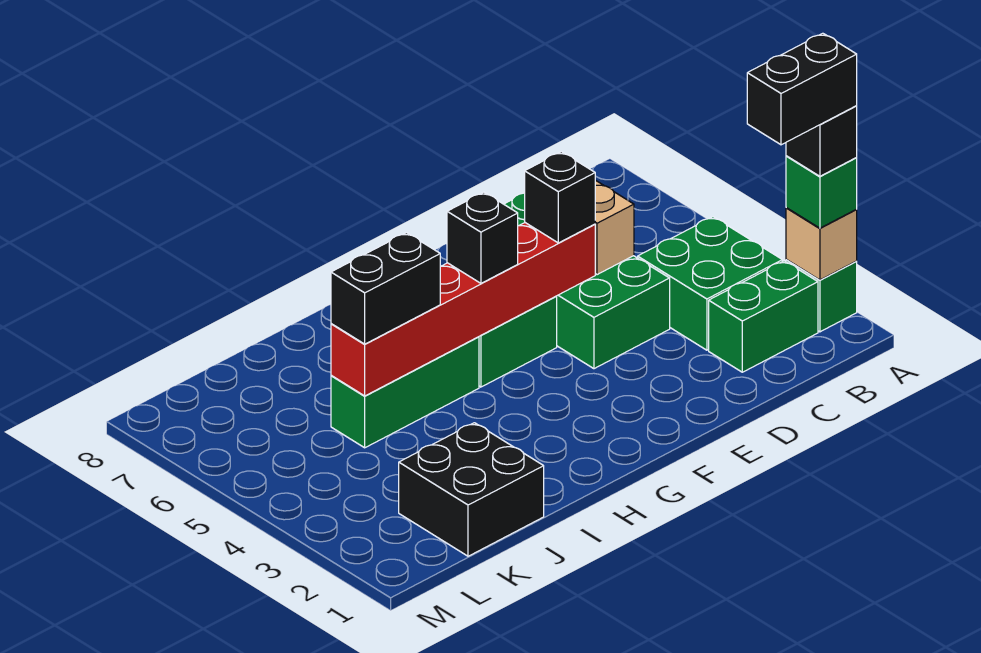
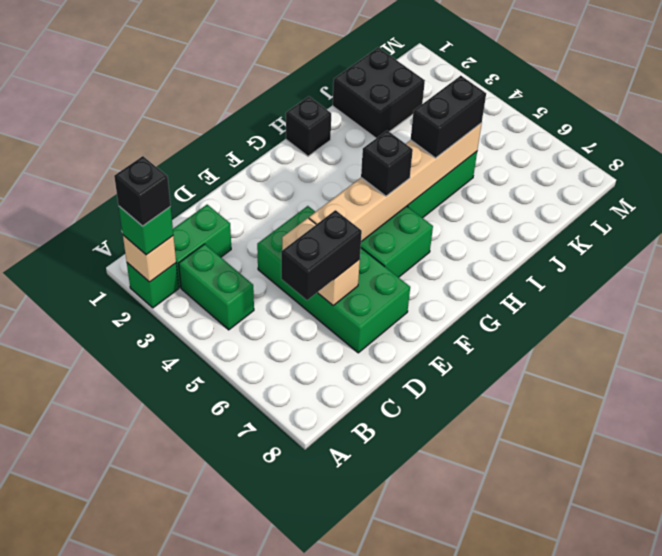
black 1x2 brick [747,33,857,145] -> black 1x2 brick moved to [281,210,362,300]
green 2x2 brick [638,217,782,350] -> green 1x2 brick [179,244,254,330]
red 1x6 brick [331,223,595,396] -> tan 1x6 brick [309,123,482,242]
black 1x1 brick [525,152,595,243] -> black 1x1 brick moved to [286,97,331,156]

